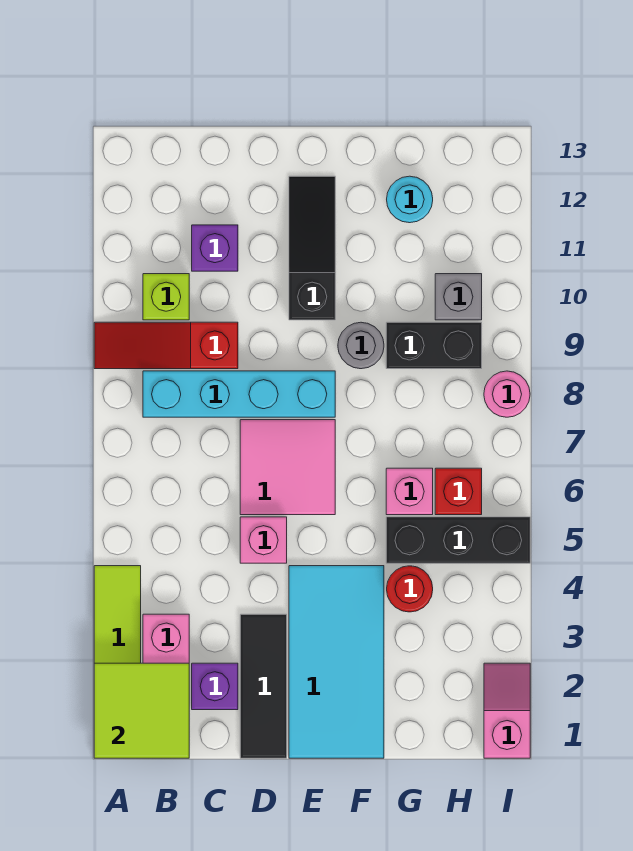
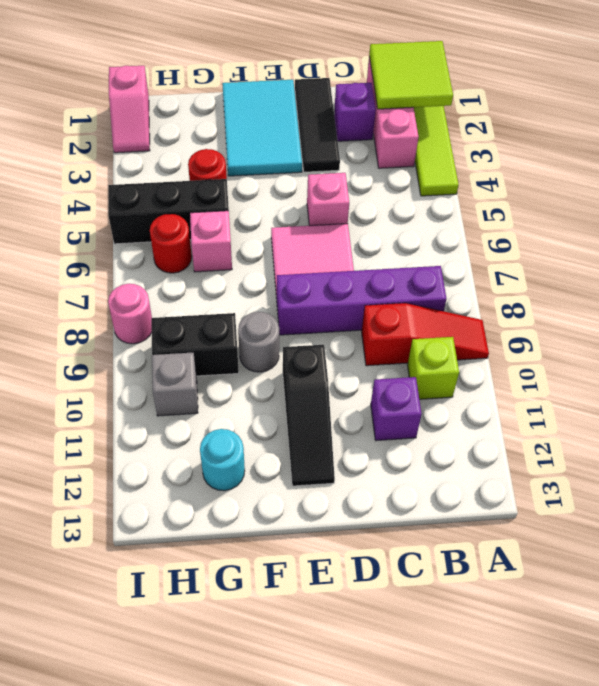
cyan 1x4 brick [143,371,335,417] -> purple 1x4 brick [277,266,447,335]
cyan 2x4 tile [289,566,384,758] -> cyan 2x3 tile [222,80,302,176]
red 1x1 brick [435,468,482,515] -> red 1x1 round brick [150,214,192,273]

